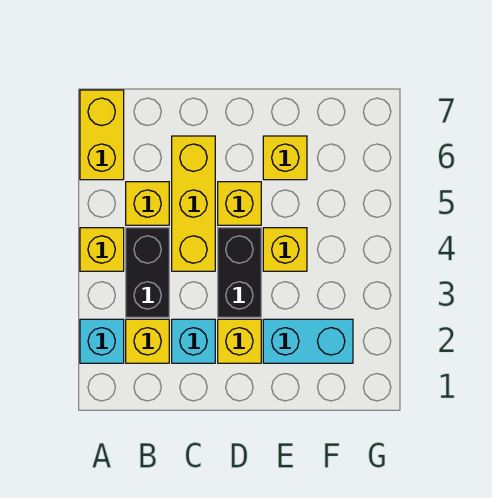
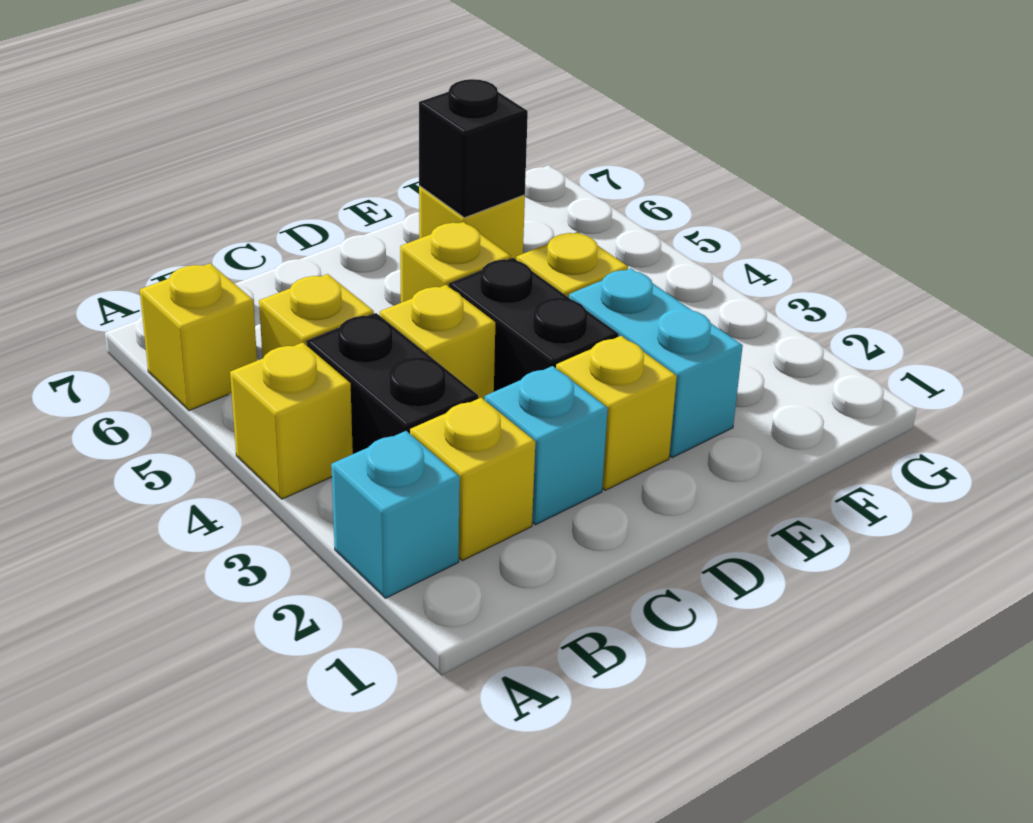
yellow 1x2 brick [80,90,124,180] -> yellow 1x1 brick [140,263,257,411]
yellow 1x3 brick [172,136,215,271] -> yellow 1x1 brick [380,285,495,400]
cyan 1x2 brick [263,319,353,363] -> cyan 1x2 brick turned to [569,268,743,458]
none -> black 1x1 brick [419,79,528,218]

